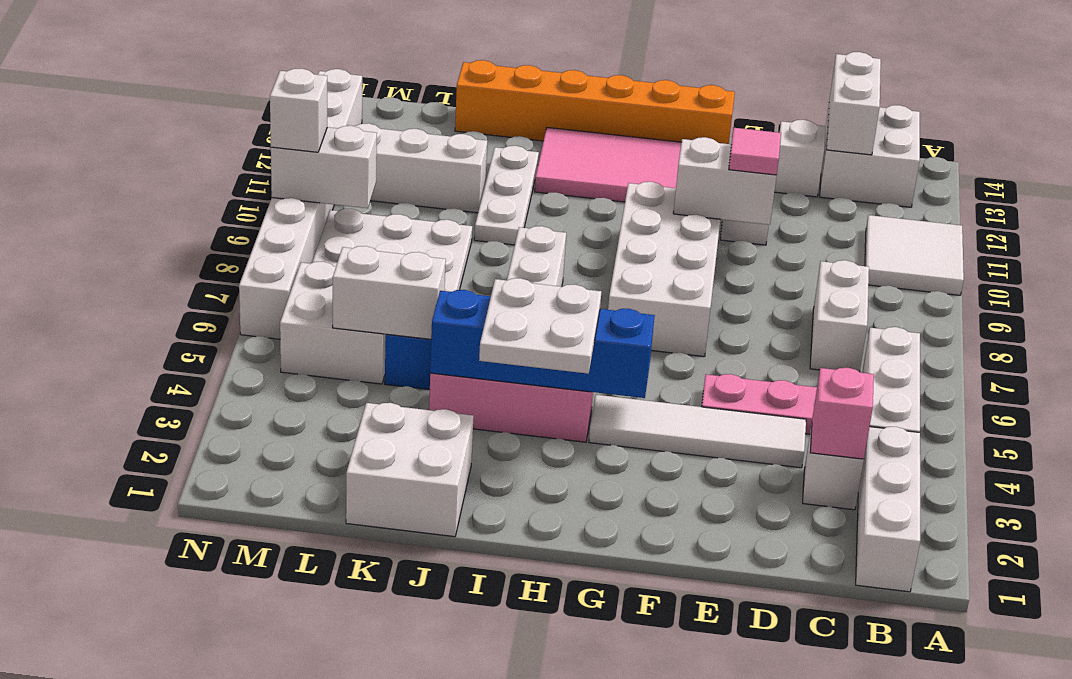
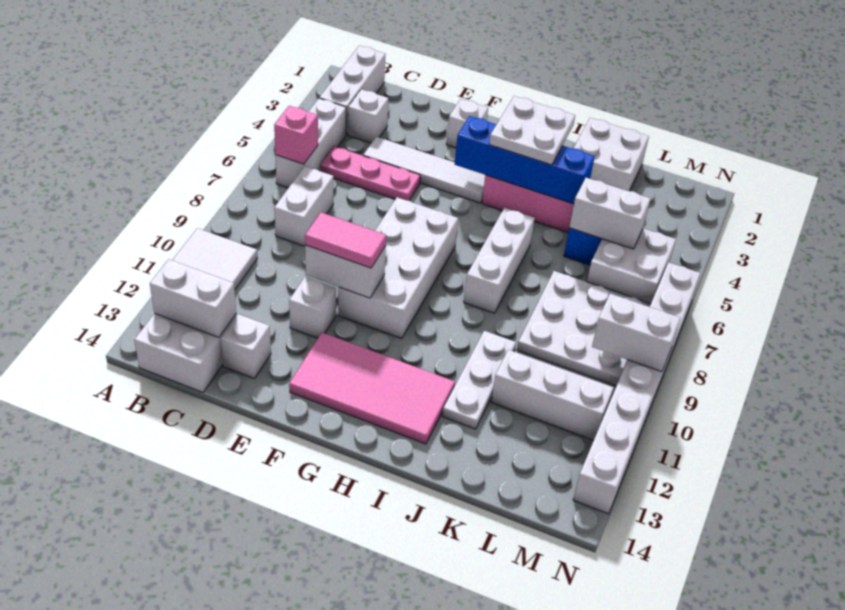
pink 1x1 brick [810,368,874,459] -> pink 1x1 brick moved to [274,106,318,164]
white 1x2 brick [827,52,881,155] -> white 1x2 brick turned to [150,259,236,337]
pink 1x1 tile [729,128,781,175] -> pink 1x2 tile [305,212,386,268]
orange 1x6 brick [455,60,735,144] -> none
white 1x1 brick [270,69,327,152] -> white 1x1 brick moved to [446,99,488,148]

